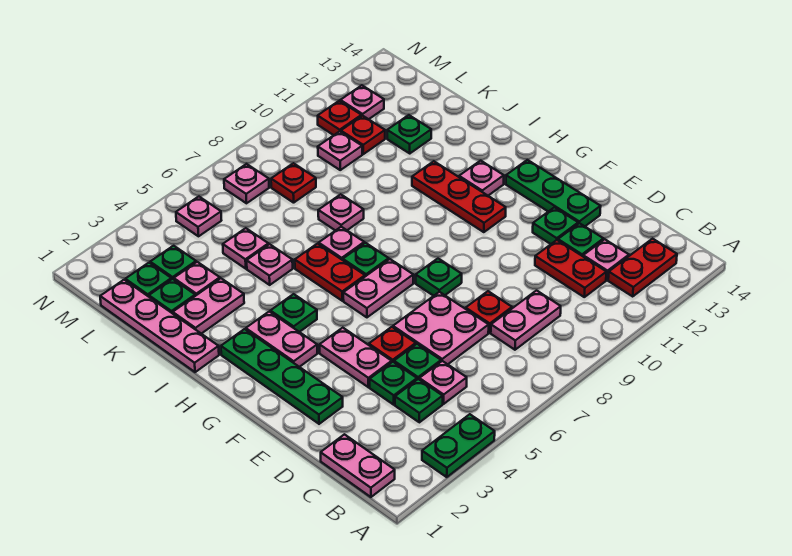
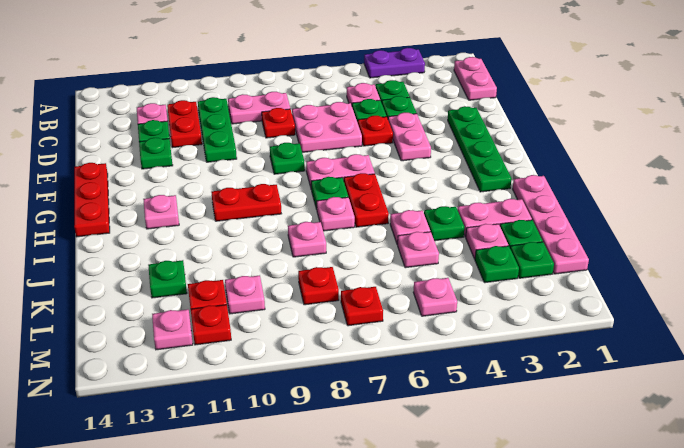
green 1x2 plate [422,414,495,477] -> purple 1x2 plate [364,48,425,78]
red 1x2 plate [608,239,677,296] -> red 1x2 plate moved to [212,184,281,221]
green 1x3 plate [506,160,601,226] -> green 1x3 plate moved to [198,97,237,162]
pink 1x2 plate [246,312,317,367] -> none
red 1x3 plate [412,161,506,232] -> red 1x3 plate moved to [74,163,110,237]
green 1x1 plate [270,294,317,332] -> green 1x1 plate moved to [424,206,464,241]
pink 1x1 plate [224,164,269,203] -> red 1x1 plate [341,287,383,326]

